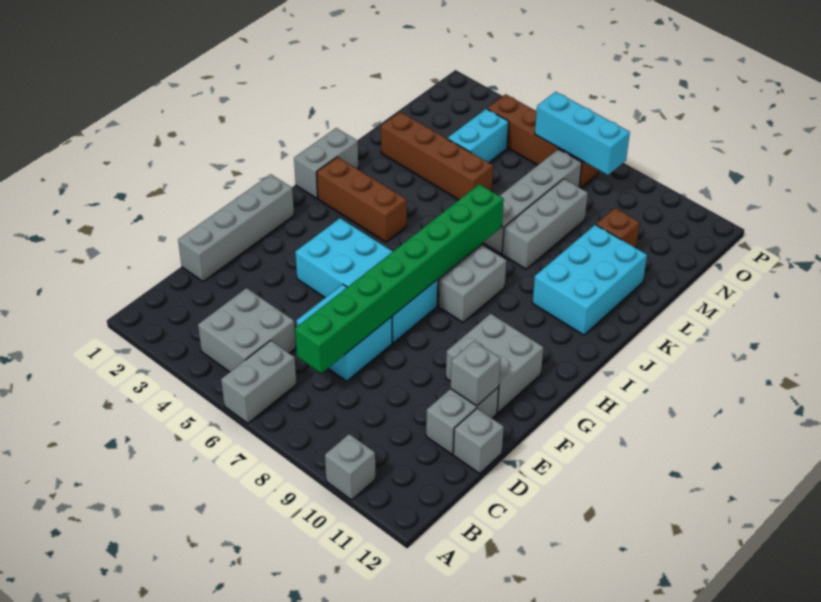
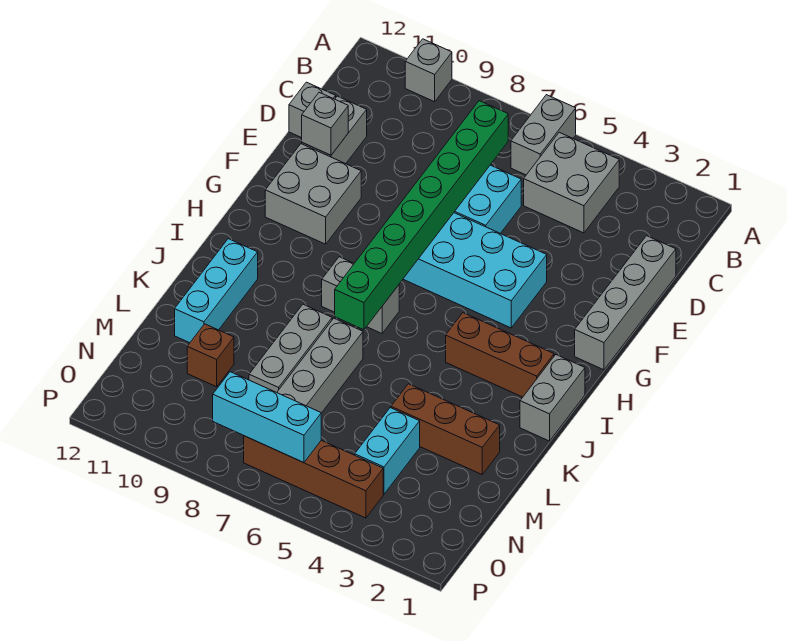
grey 1x2 brick [439,245,506,322] -> grey 1x2 brick turned to [322,257,399,333]
cyan 2x3 brick [533,225,647,335] -> cyan 1x3 brick [175,239,258,343]
brown 1x4 brick [381,112,493,200] -> brown 1x3 brick [391,384,500,474]

